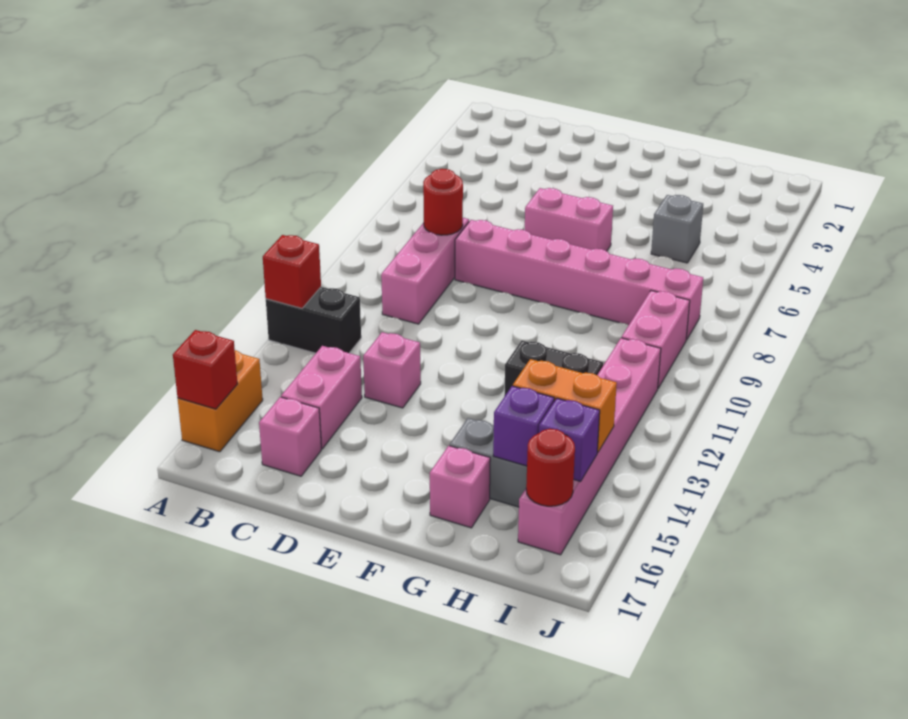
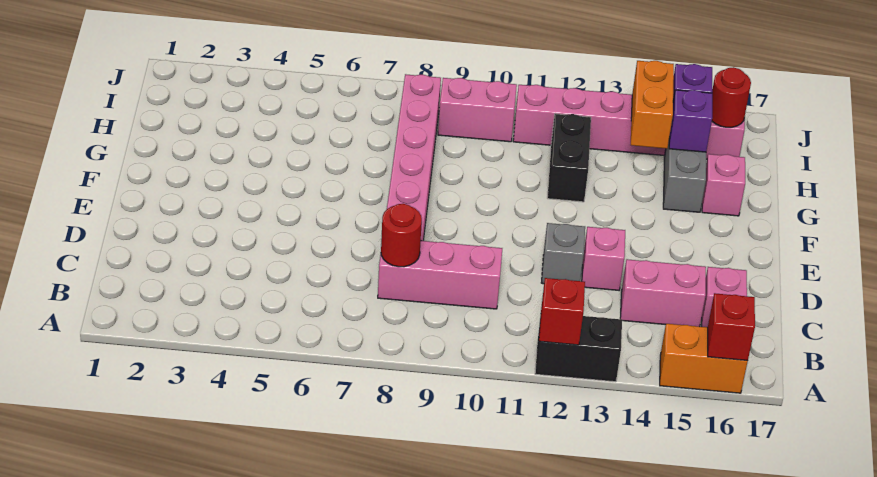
black 1x2 brick [266,287,361,353] -> black 1x2 brick turned to [535,316,622,382]
pink 1x2 brick [525,188,613,251] -> none
grey 1x1 brick [651,195,703,263] -> grey 1x1 brick moved to [541,223,585,284]

